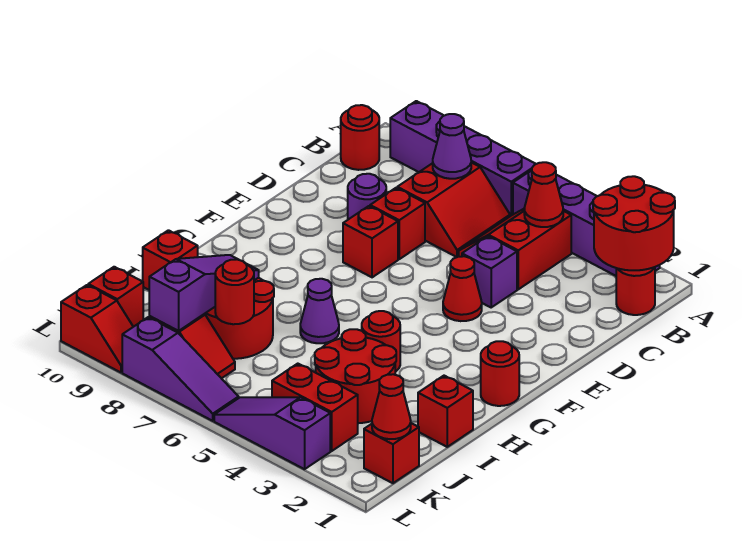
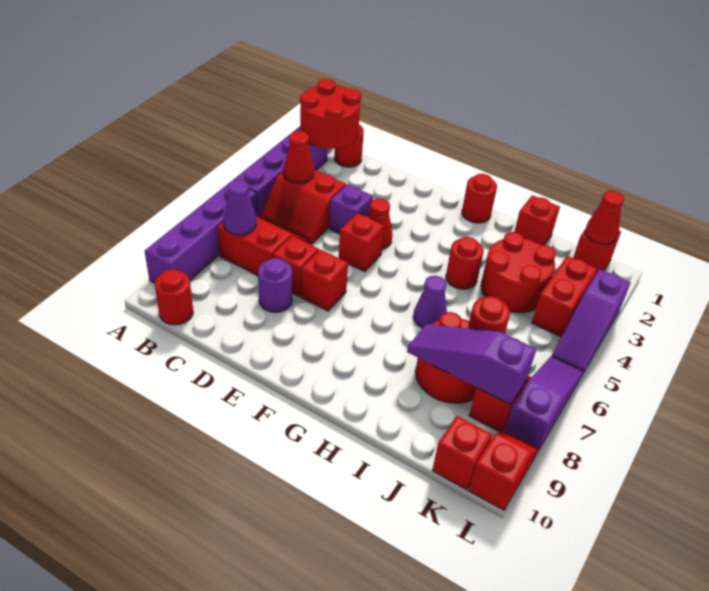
red 1x1 brick [143,230,198,290] -> red 1x1 brick moved to [339,213,384,272]

